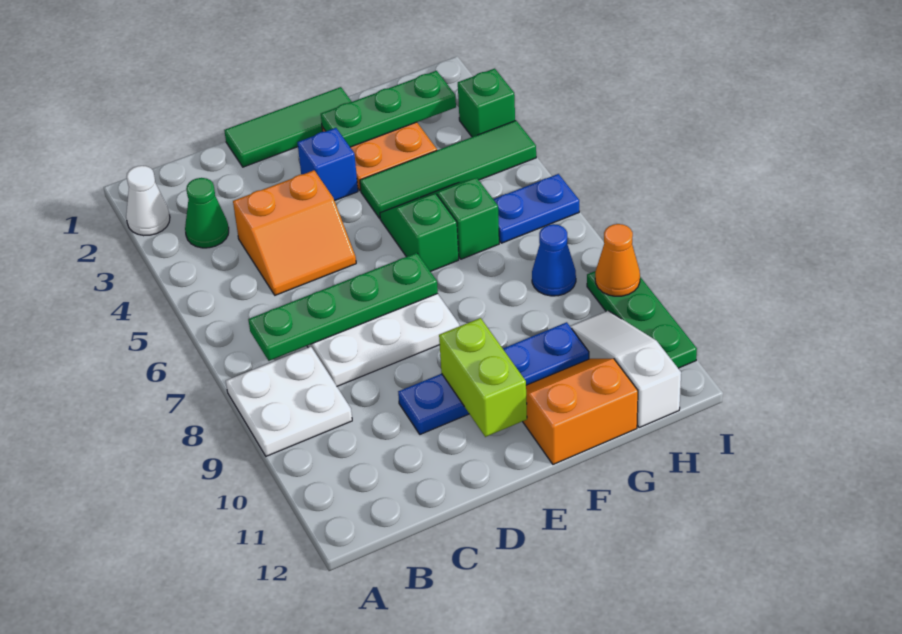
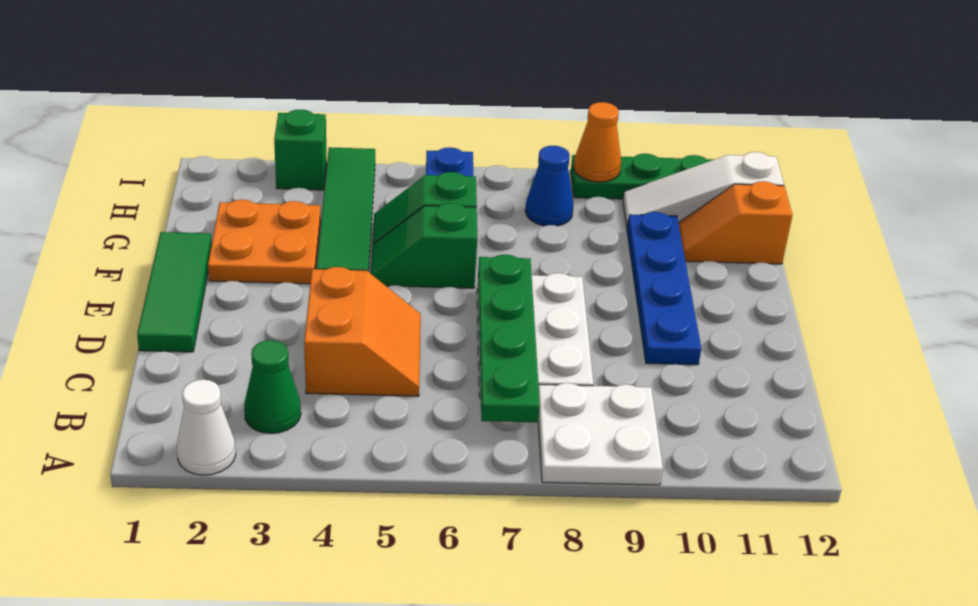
blue 1x1 brick [297,128,358,201] -> none
lime 1x2 brick [439,318,527,437] -> none
green 1x3 plate [321,71,456,147] -> none
orange 2x2 slope [523,359,638,464] -> orange 1x2 slope [679,181,792,264]

